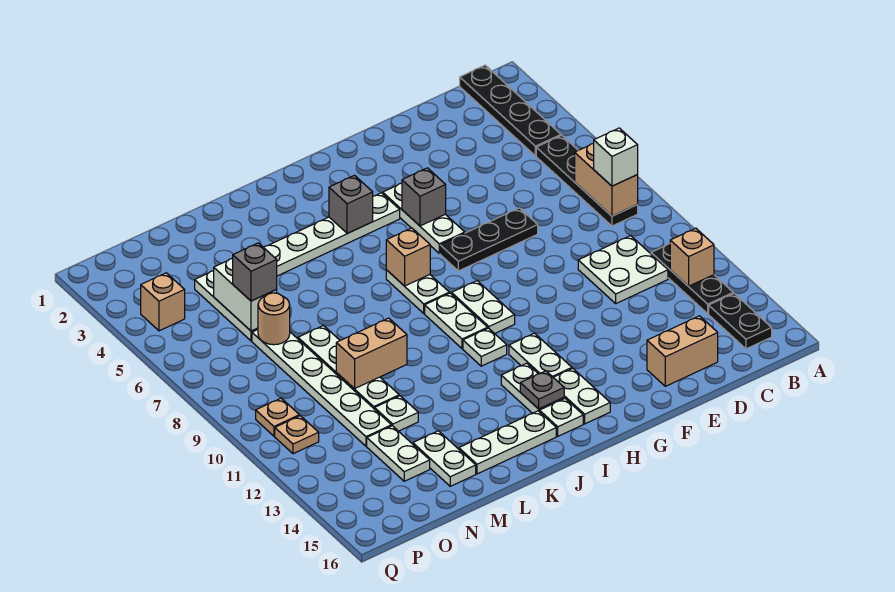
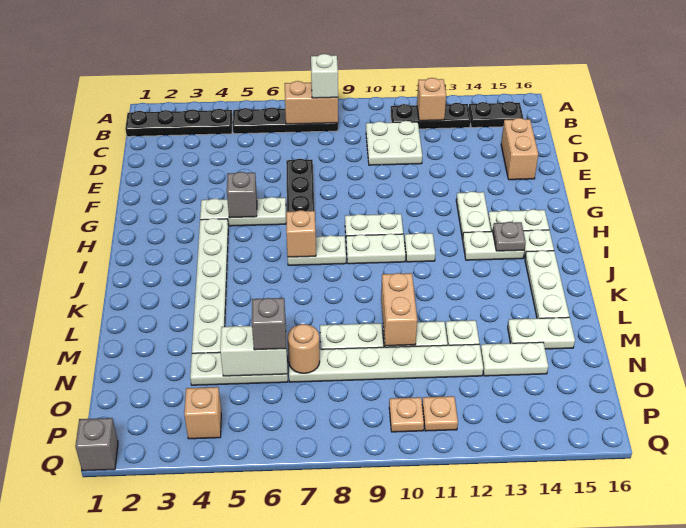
white 1x2 plate [509,333,572,377] -> white 1x2 plate turned to [456,191,491,238]
grey 1x1 brick [329,175,373,234] -> grey 1x1 brick moved to [75,418,118,471]

